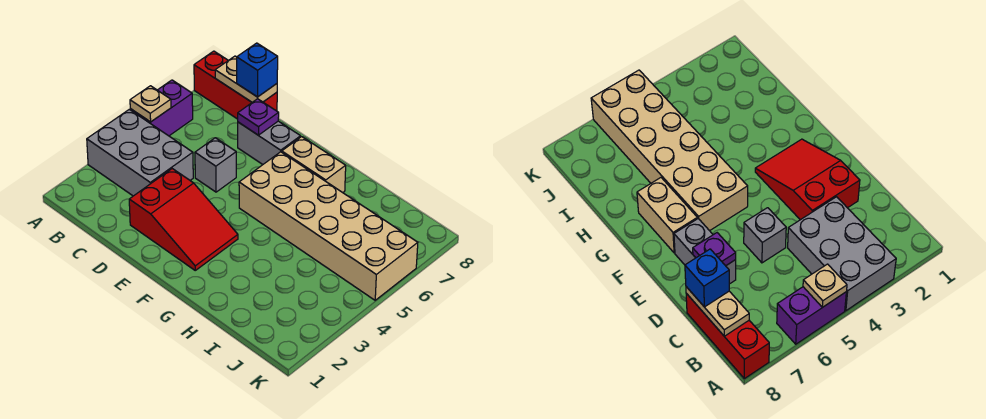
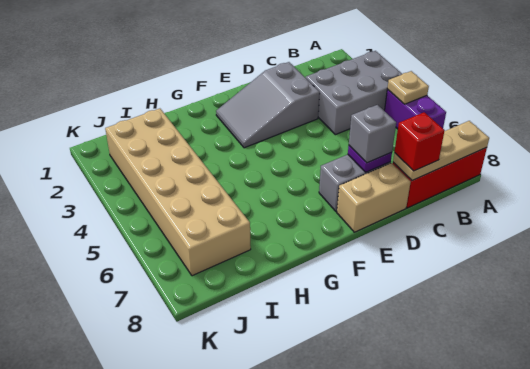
tan 1x2 plate [215,56,277,102] -> tan 1x3 plate [393,121,489,181]
blue 1x1 brick [237,43,278,97] -> red 1x1 brick [394,112,445,171]
red 2x3 slope [129,169,238,270] -> grey 2x3 slope [216,62,320,148]
grey 1x1 brick [195,138,236,192] -> grey 1x1 brick moved to [349,105,396,163]
tan 2x6 brick [239,152,418,300] -> tan 2x6 brick turned to [105,109,251,276]
tan 1x2 brick [282,137,346,193] -> tan 1x2 brick moved to [337,163,411,232]

